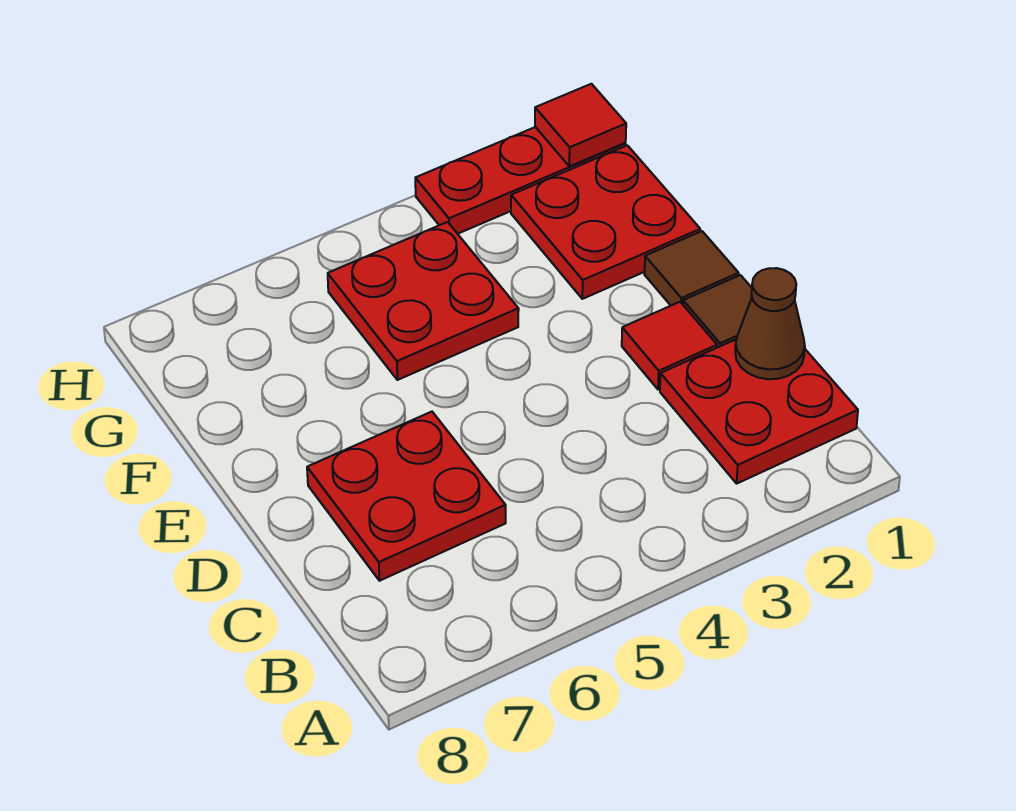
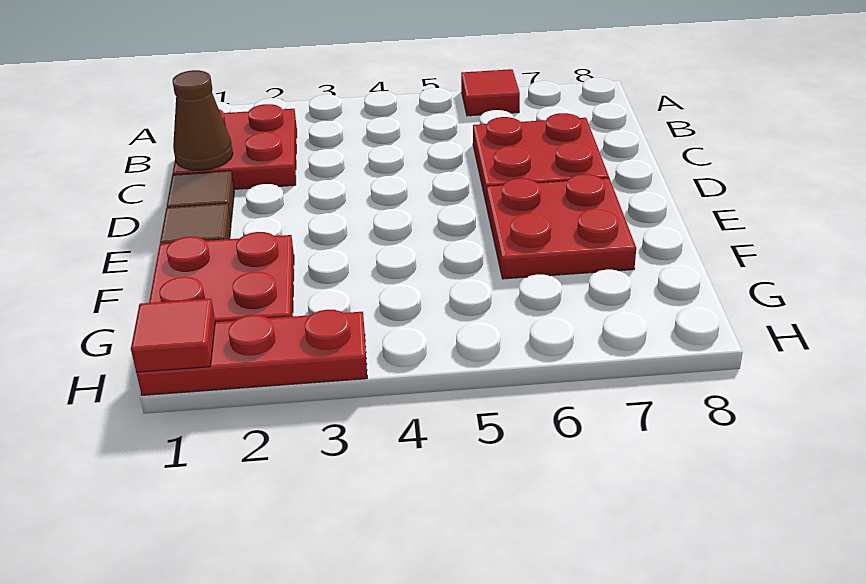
red 1x1 tile [622,302,717,390] -> red 1x1 tile moved to [461,69,520,116]
red 2x2 plate [328,222,519,380] -> red 2x2 plate moved to [487,174,636,279]

